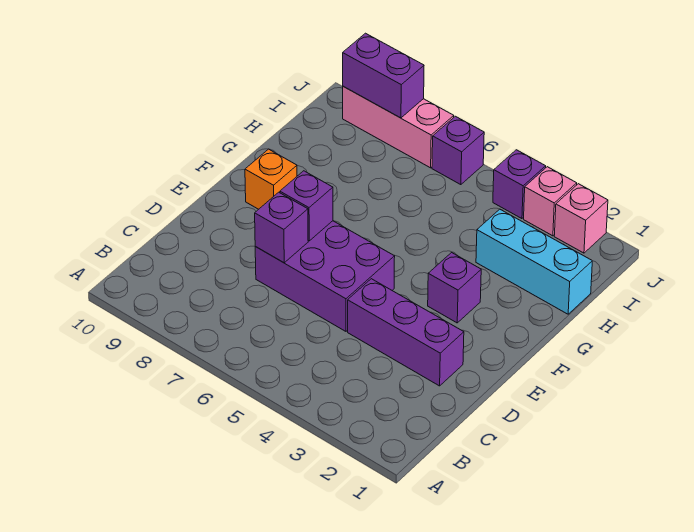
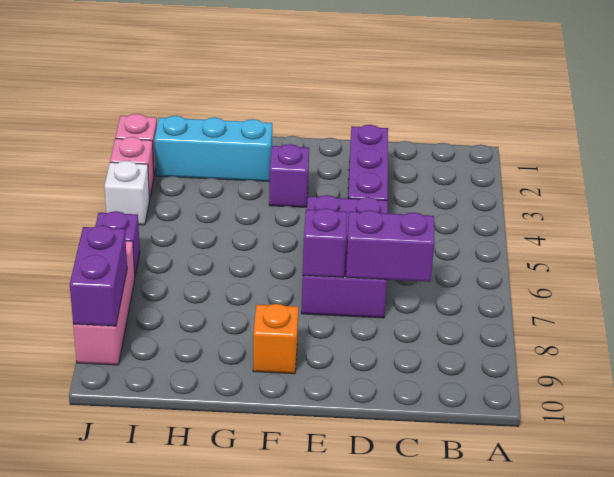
purple 1x1 brick [255,192,308,263] -> purple 1x2 brick [346,210,435,282]
cyan 1x3 brick [476,209,592,314] -> cyan 1x3 brick turned to [154,116,272,182]
purple 1x1 brick [493,150,546,219] -> white 1x1 brick [105,161,149,225]

